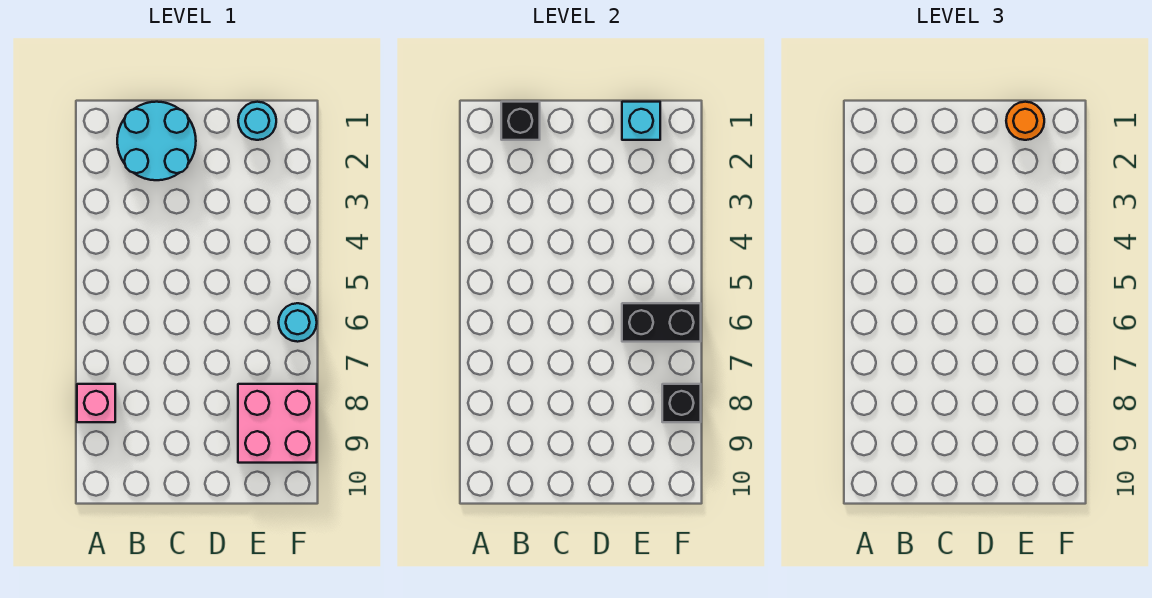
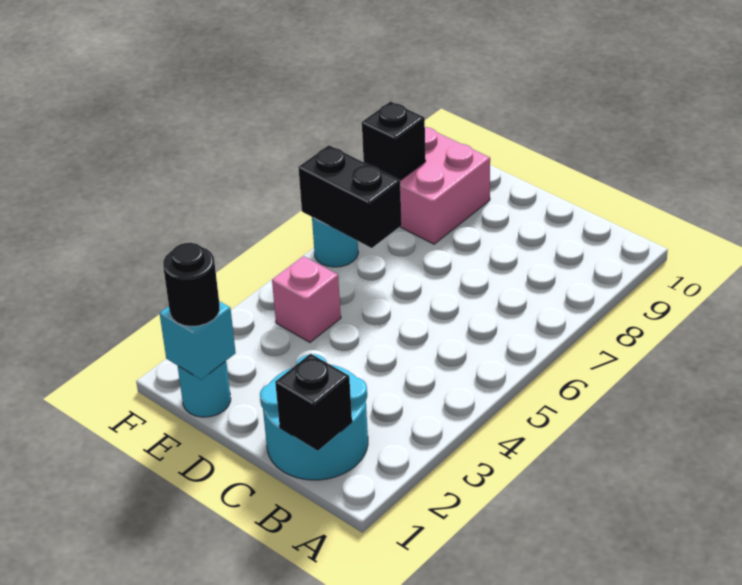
pink 1x1 brick [77,384,115,422] -> pink 1x1 brick moved to [272,256,341,342]
orange 1x1 round brick [1006,102,1044,140] -> black 1x1 round brick [163,243,220,327]

